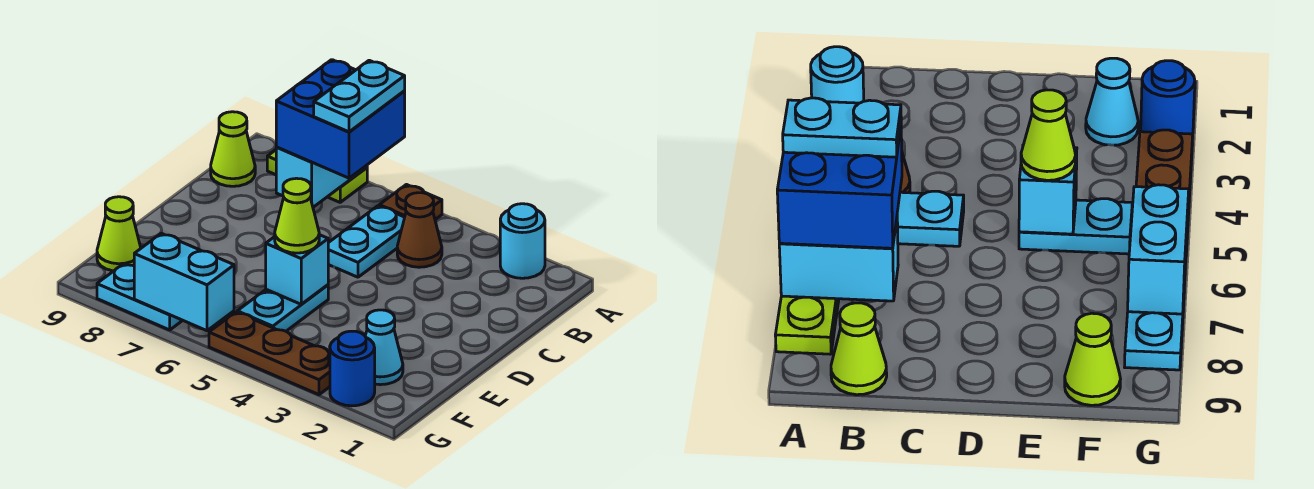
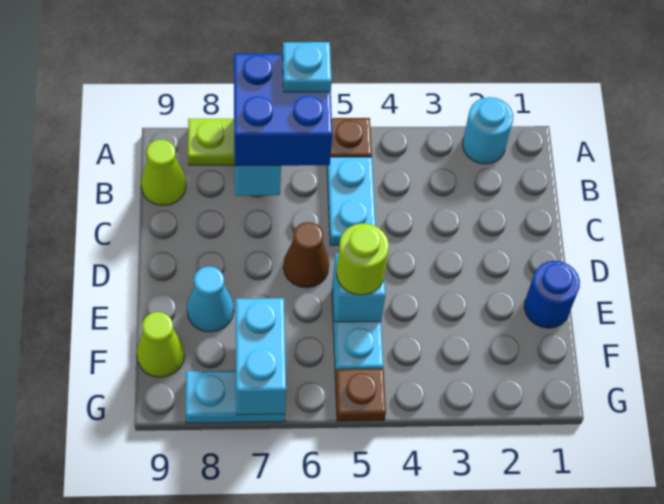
cyan 1x2 plate [314,60,405,132] -> cyan 1x1 plate [283,42,332,92]
brown 1x1 cone [397,193,442,267] -> brown 1x1 cone moved to [283,222,329,288]
lime 1x1 cone [275,178,319,253] -> lime 1x1 round brick [336,223,389,295]
cyan 1x1 cone [365,310,403,385] -> cyan 1x1 cone moved to [187,266,234,332]
blue 1x1 round brick [330,331,375,406] -> blue 1x1 round brick moved to [524,261,580,328]
brown 1x3 plate [209,312,330,395] -> brown 1x1 plate [335,369,386,421]
cyan 1x2 brick [134,233,234,331] -> cyan 1x2 brick turned to [236,298,286,415]

